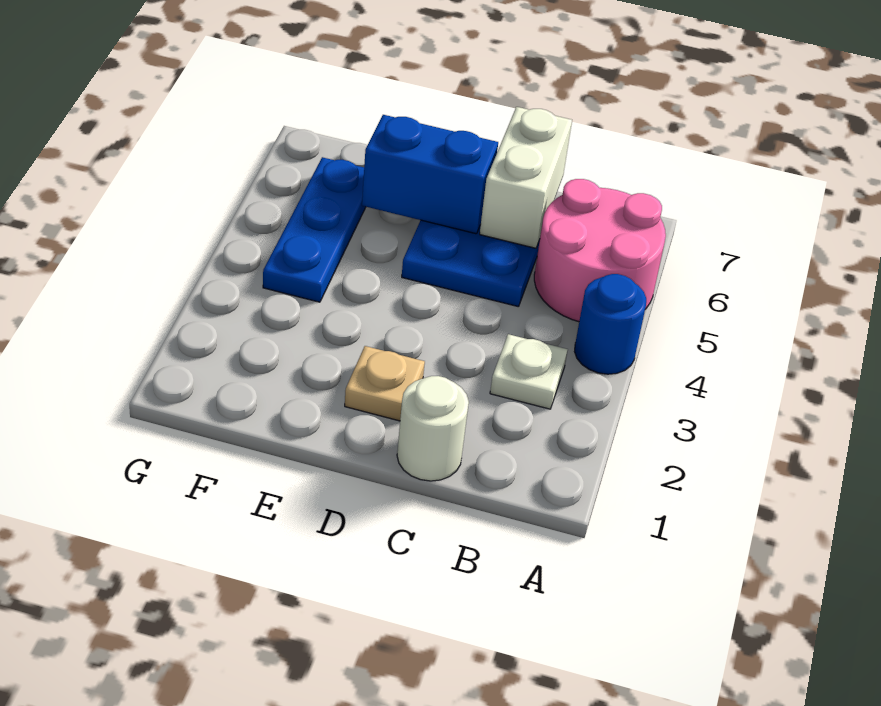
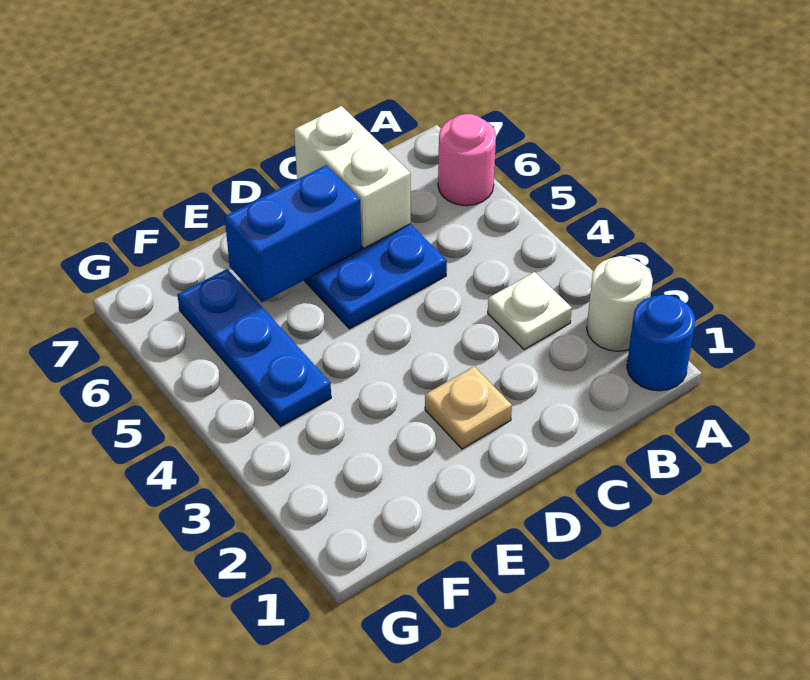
blue 1x1 round brick [575,274,646,374] -> blue 1x1 round brick moved to [627,295,695,391]
pink 2x2 round brick [534,179,666,322] -> pink 1x1 round brick [438,114,496,206]
white 1x1 round brick [397,376,469,481] -> white 1x1 round brick moved to [587,256,653,351]

